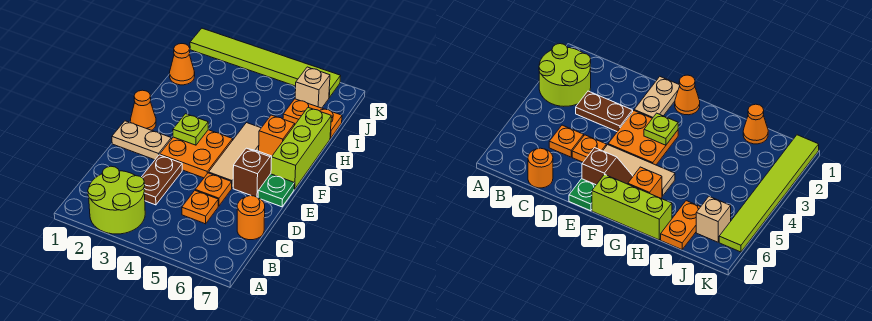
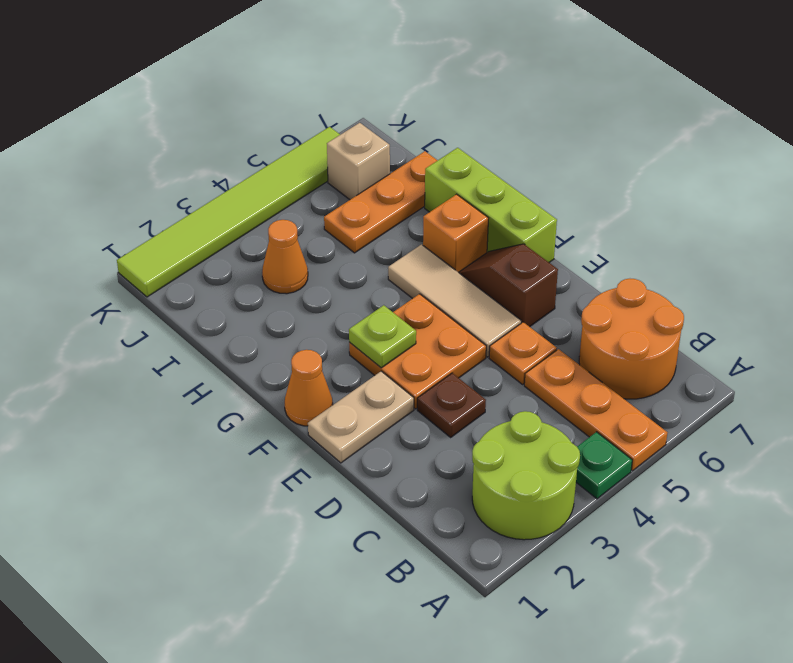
brown 1x2 plate [142,155,182,205] -> brown 1x1 plate [417,373,486,437]
orange 1x1 plate [182,191,218,224] -> orange 1x3 plate [524,349,667,471]
orange 1x1 round brick [237,196,265,240] -> orange 2x2 round brick [579,279,684,399]
green 1x1 plate [258,174,294,207] -> green 1x1 plate moved to [576,432,632,499]
orange 1x1 cone [170,44,195,85] -> orange 1x1 cone moved to [262,220,308,294]
orange 1x2 plate [283,99,342,138] -> orange 1x3 plate [324,151,438,253]

